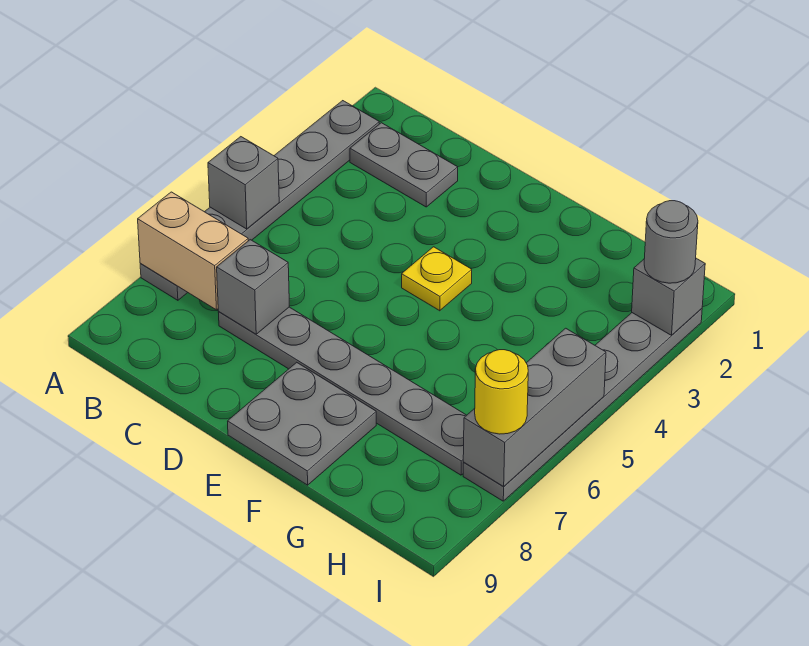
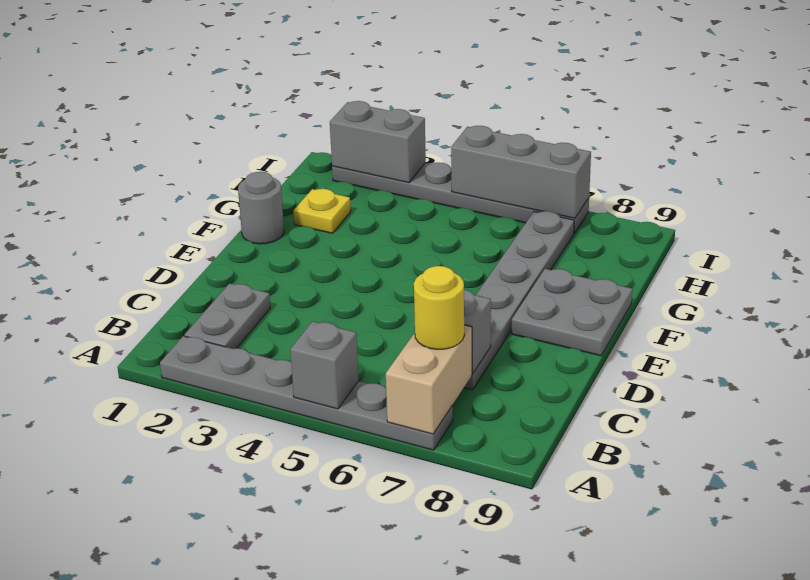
yellow 1x1 plate [402,247,472,311] -> yellow 1x1 plate moved to [294,189,351,233]
grey 1x1 brick [632,258,705,335] -> grey 1x2 brick [330,101,426,183]
grey 1x1 round brick [644,201,698,283] -> grey 1x1 round brick moved to [238,172,284,244]
yellow 1x1 round brick [475,350,528,434] -> yellow 1x1 round brick moved to [414,266,464,349]

